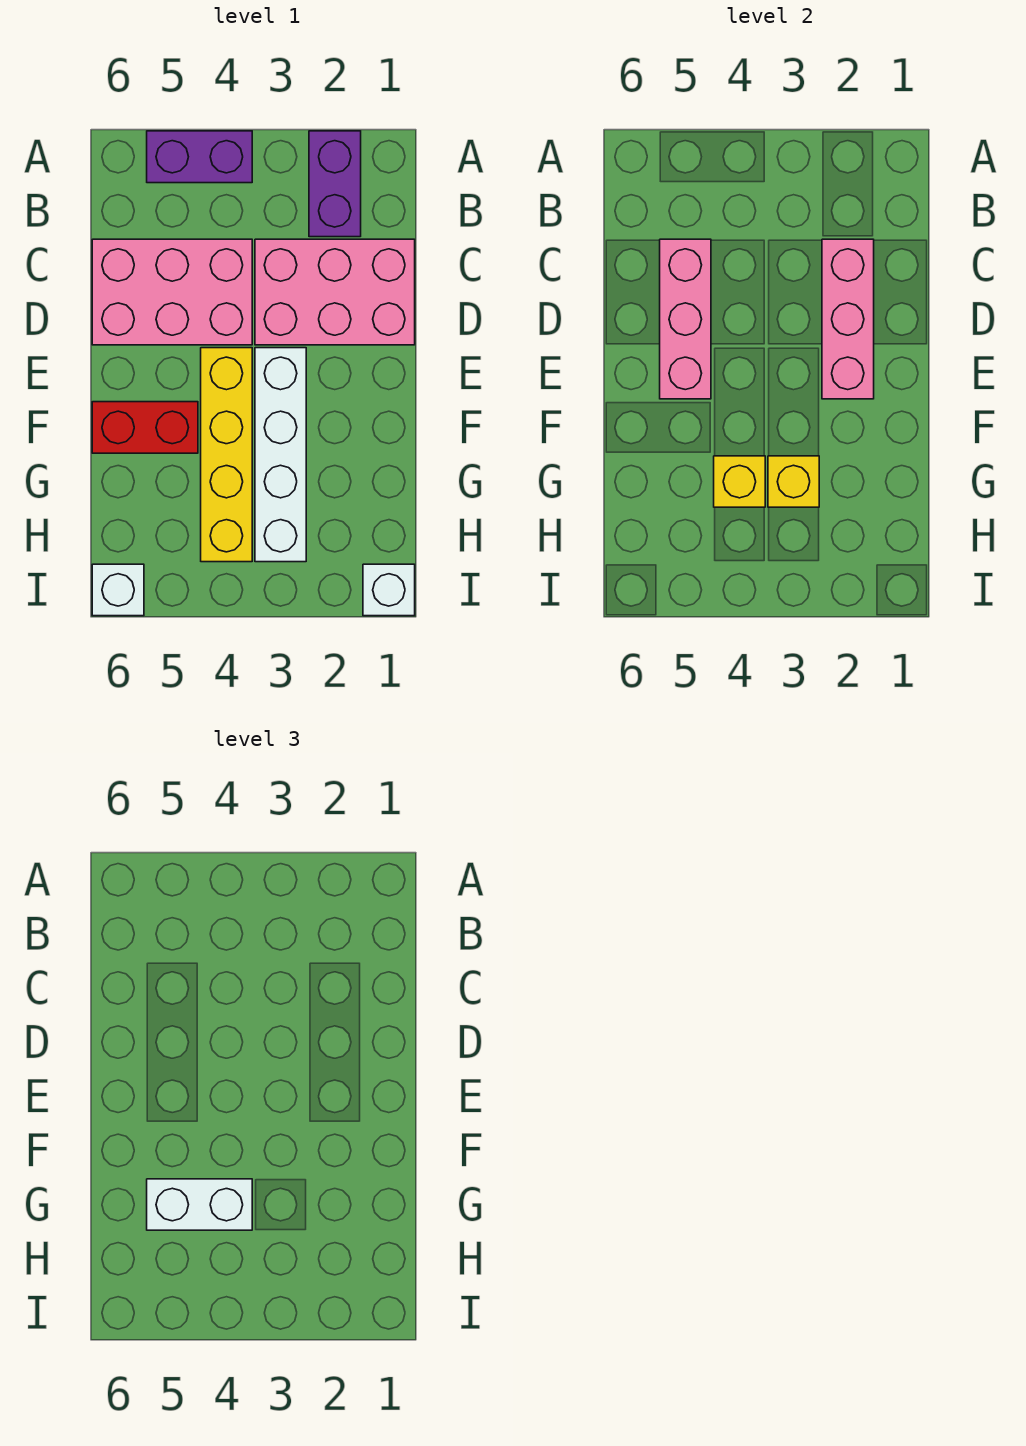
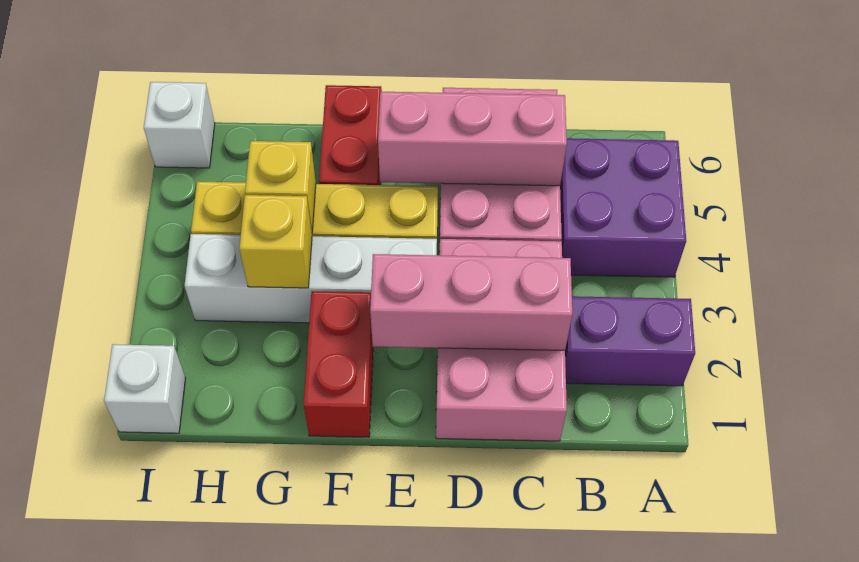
purple 1x2 brick [147,131,252,183] -> purple 2x2 brick [560,138,686,277]
none -> red 1x2 brick [304,291,373,437]
white 1x2 brick [147,1179,252,1230] -> none

